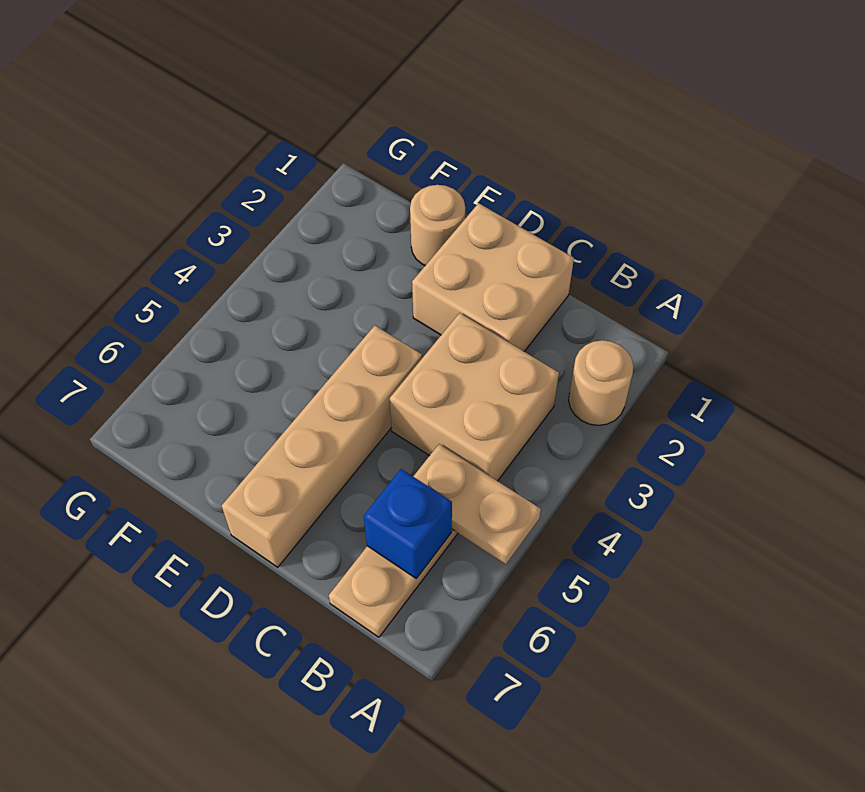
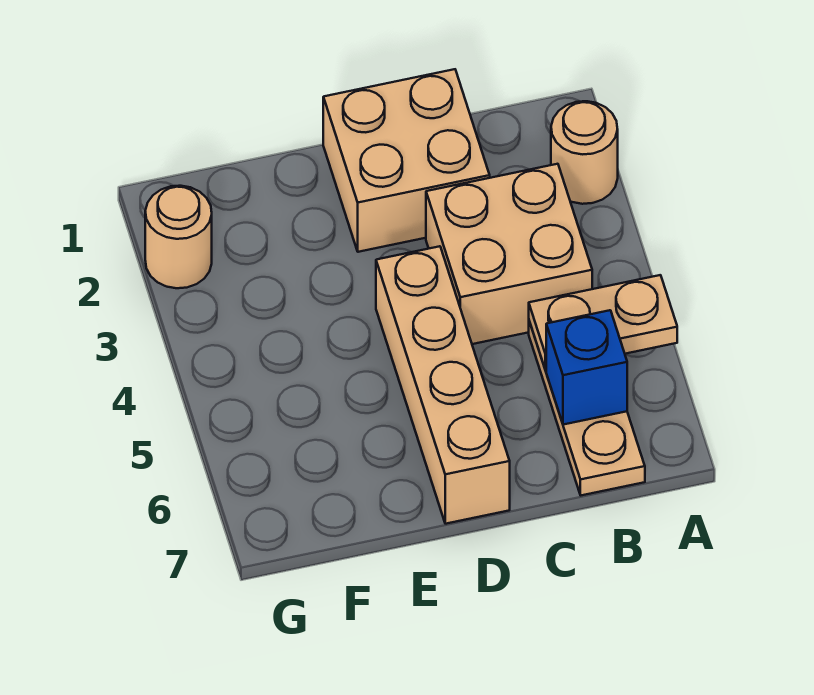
tan 1x1 round brick [410,185,465,265] -> tan 1x1 round brick moved to [145,186,212,288]

